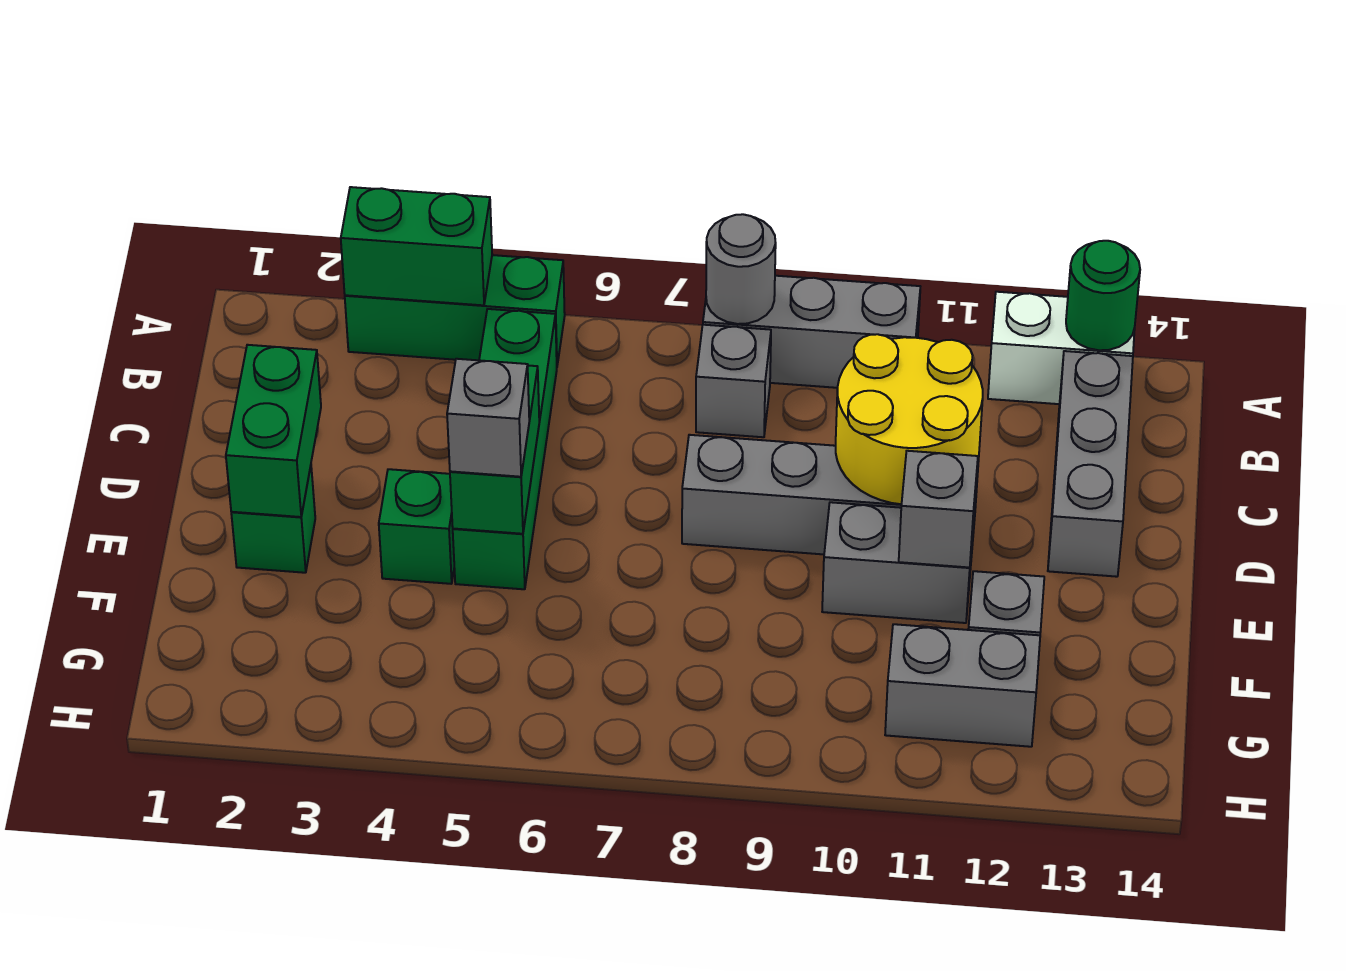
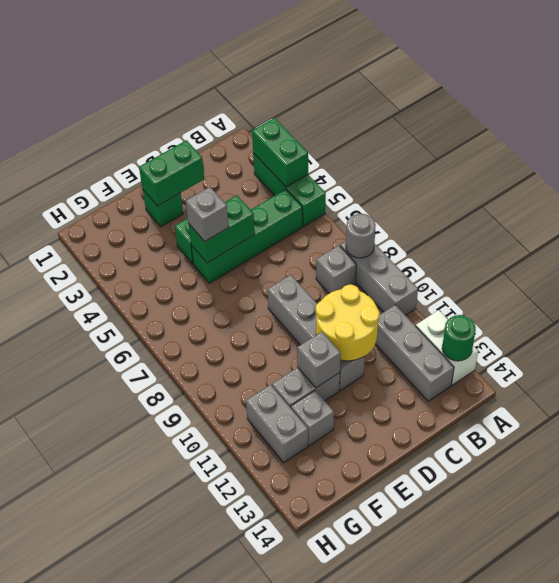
grey 1x3 brick [1048,351,1133,577] -> grey 1x3 brick turned to [376,305,454,401]
grey 1x2 brick [822,502,974,623] -> grey 1x2 brick turned to [272,367,340,408]

